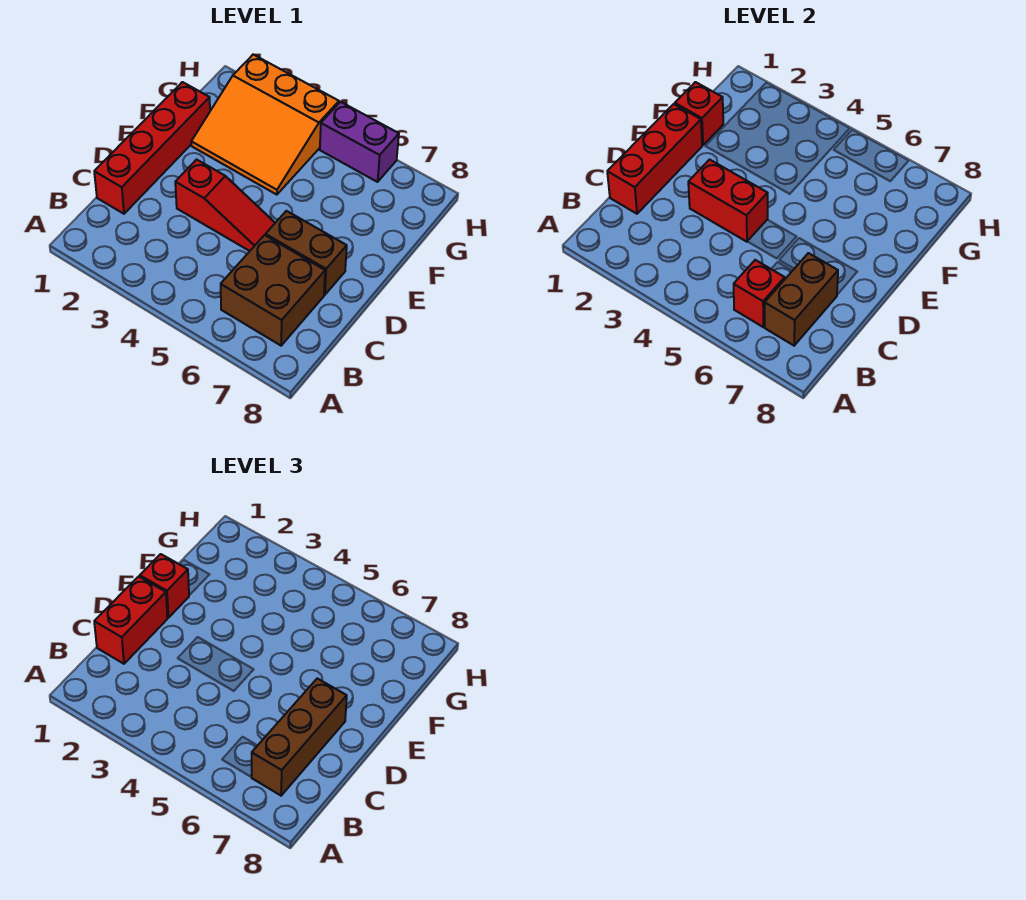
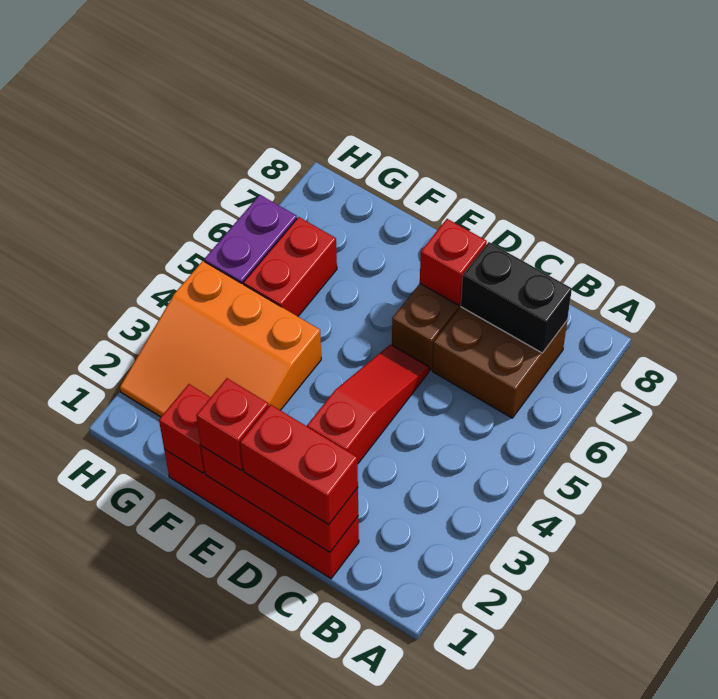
red 1x1 brick [734,260,785,327] -> red 1x1 brick moved to [420,219,487,305]
brown 1x2 brick [765,253,838,346] -> black 1x2 brick [461,242,572,353]
brown 1x3 brick [252,678,347,796] -> none
red 1x2 brick [688,160,768,242] -> red 1x2 brick moved to [243,217,337,316]
orange 3x3 slope [191,55,339,195] -> orange 3x3 slope turned to [120,261,321,417]

